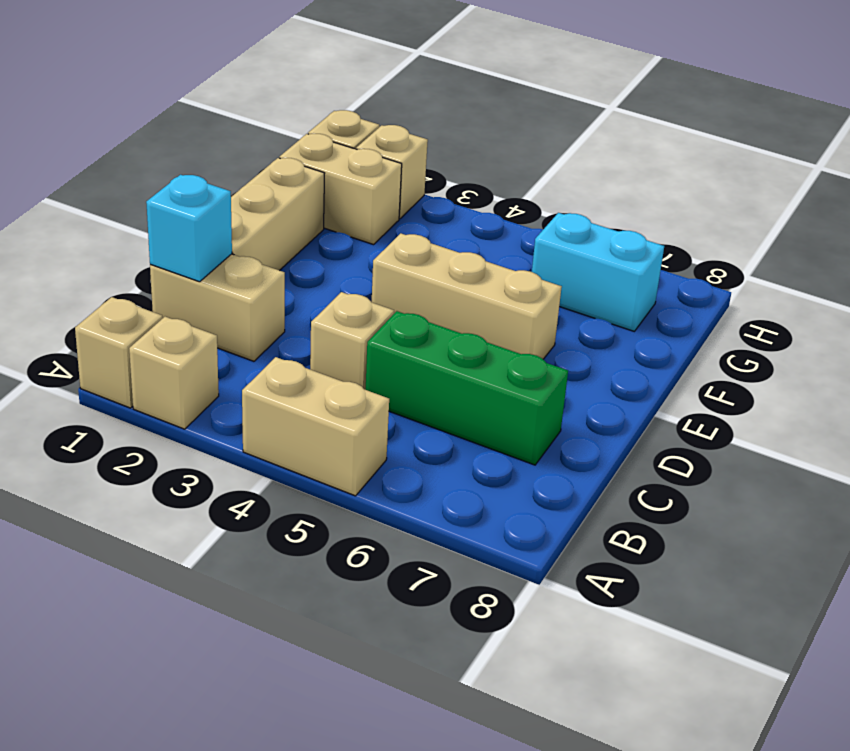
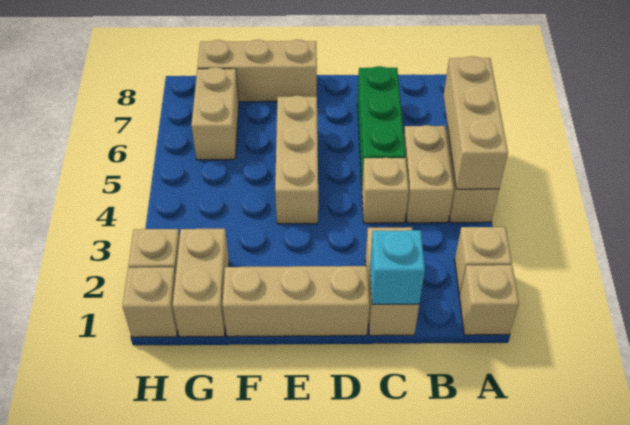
none -> tan 1x3 brick [444,56,508,189]
none -> tan 1x2 brick [404,125,454,223]
none -> tan 1x3 brick [198,40,317,102]
cyan 1x2 brick [532,213,664,331] -> tan 1x2 brick [191,67,239,160]

